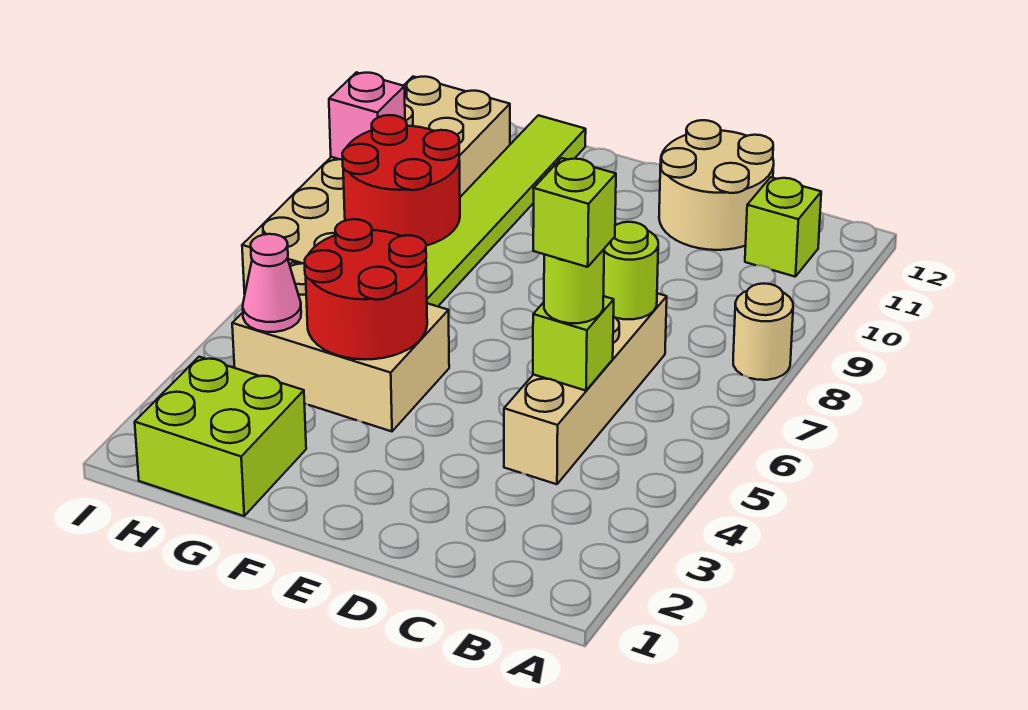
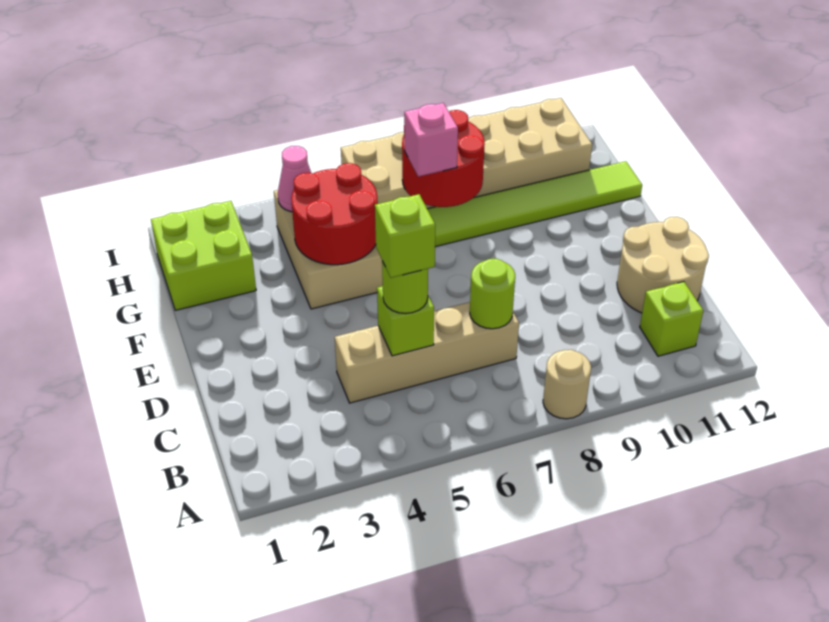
pink 1x1 brick [329,72,405,160] -> pink 1x1 brick moved to [404,103,458,177]

